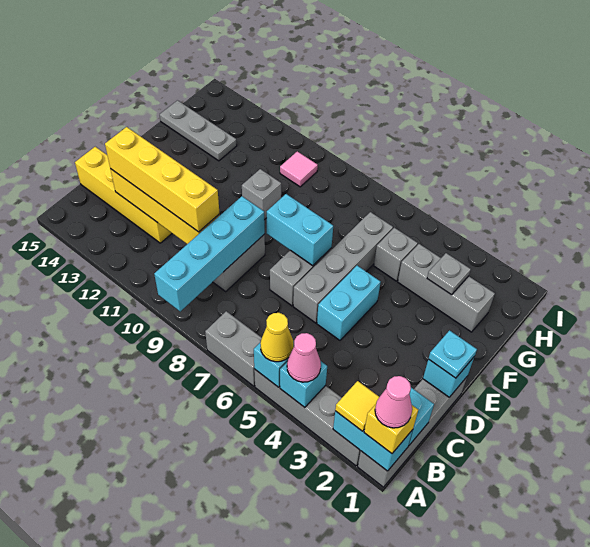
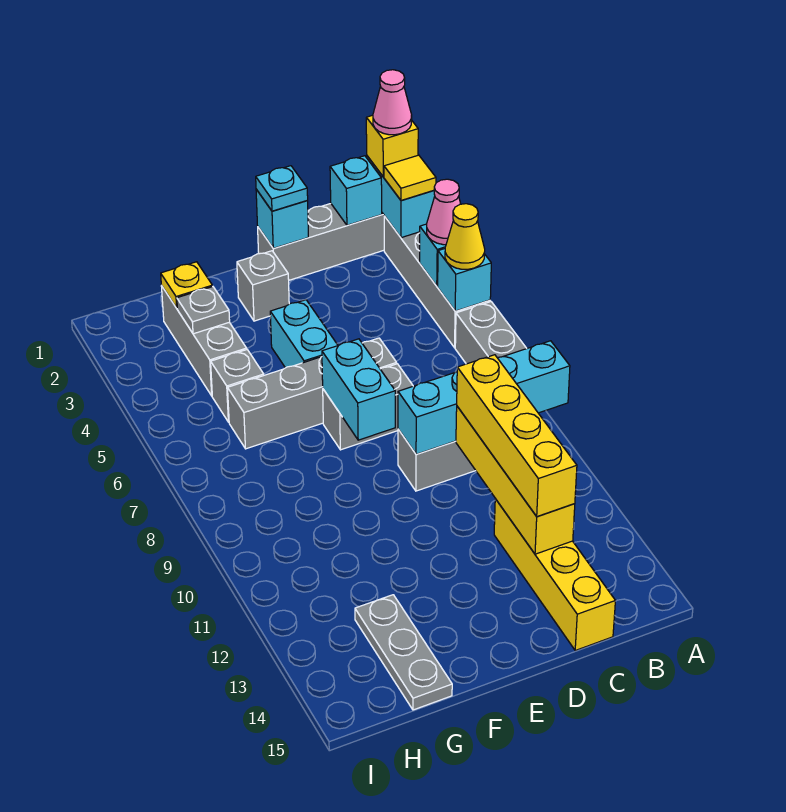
cyan 1x2 brick [317,266,381,340] -> cyan 1x2 brick turned to [270,300,338,368]
grey 1x1 brick [242,169,281,220] -> grey 1x1 brick moved to [237,251,289,321]
none -> yellow 1x1 plate [161,262,212,308]
pink 1x1 tile [280,151,318,187] -> none

